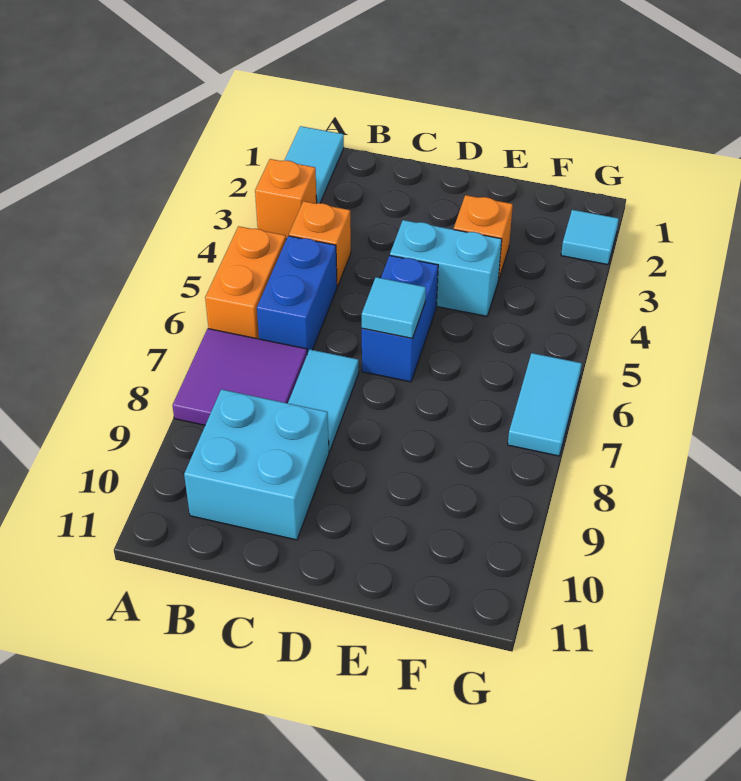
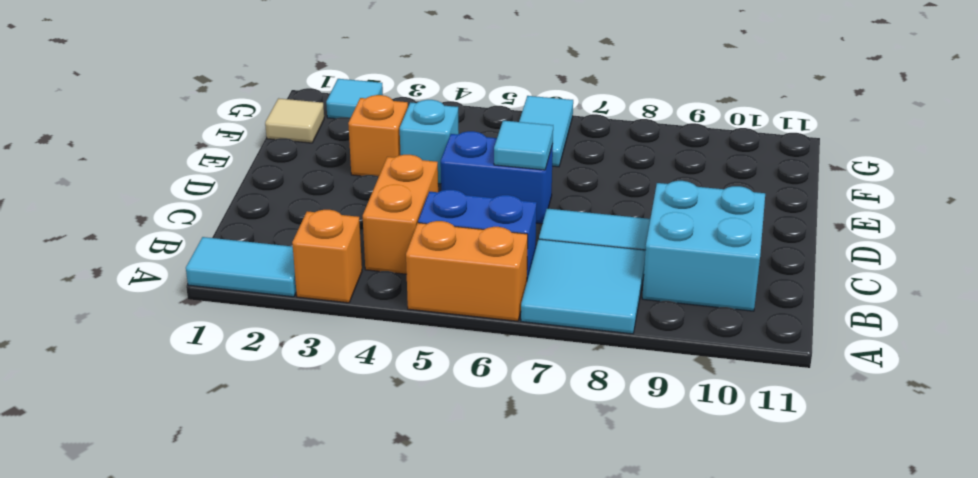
purple 2x2 tile [172,329,307,425] -> cyan 2x2 tile [521,239,645,334]
orange 1x1 brick [289,201,351,287] -> orange 1x2 brick [363,155,438,274]
cyan 1x2 brick [390,220,502,316] -> cyan 1x1 brick [400,100,459,184]
none -> tan 1x1 tile [265,98,324,143]
cyan 1x2 tile [508,353,582,456] -> cyan 1x2 tile turned to [519,96,573,167]

